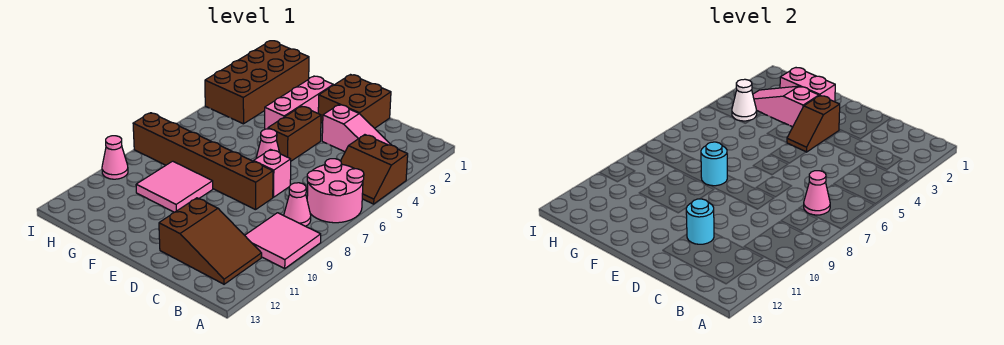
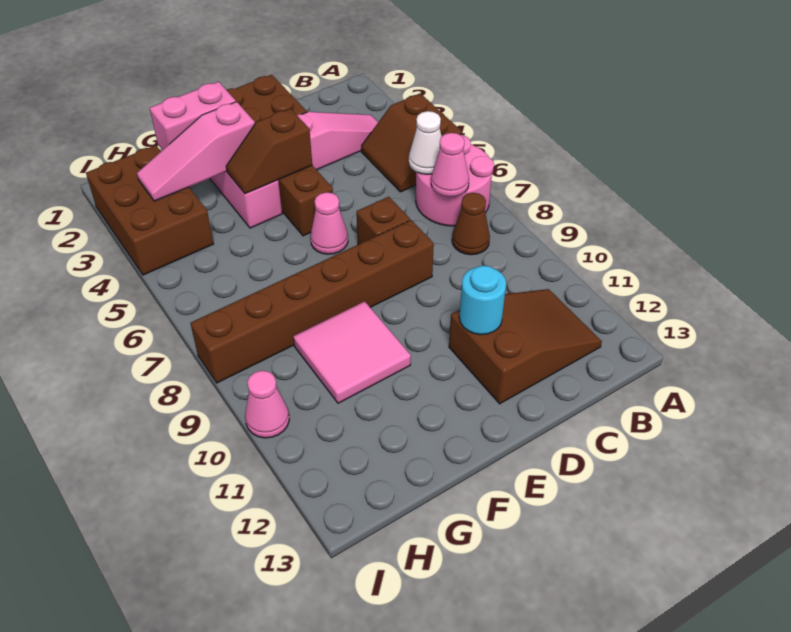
brown 2x2 slope [341,135,408,204] -> brown 2x2 slope turned to [361,93,462,192]
pink 2x2 tile [245,213,321,268] -> none
pink 1x1 cone [284,183,311,226] -> brown 1x1 cone [452,193,490,255]
pink 1x1 brick [254,150,291,197] -> brown 1x1 brick [356,197,410,244]
brown 1x2 slope [787,96,840,152] -> brown 1x2 slope turned to [226,109,312,194]
cyan 1x1 round brick [701,142,727,186] -> none
brown 2x4 brick [205,41,309,124] -> brown 2x3 brick [86,145,213,275]
white 1x1 cone [732,79,757,121] -> white 1x1 cone moved to [409,111,442,174]

